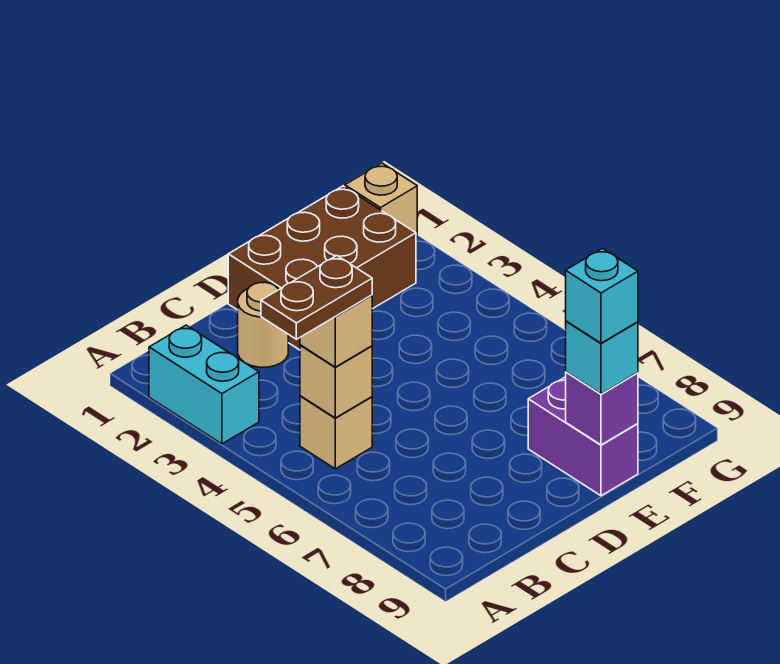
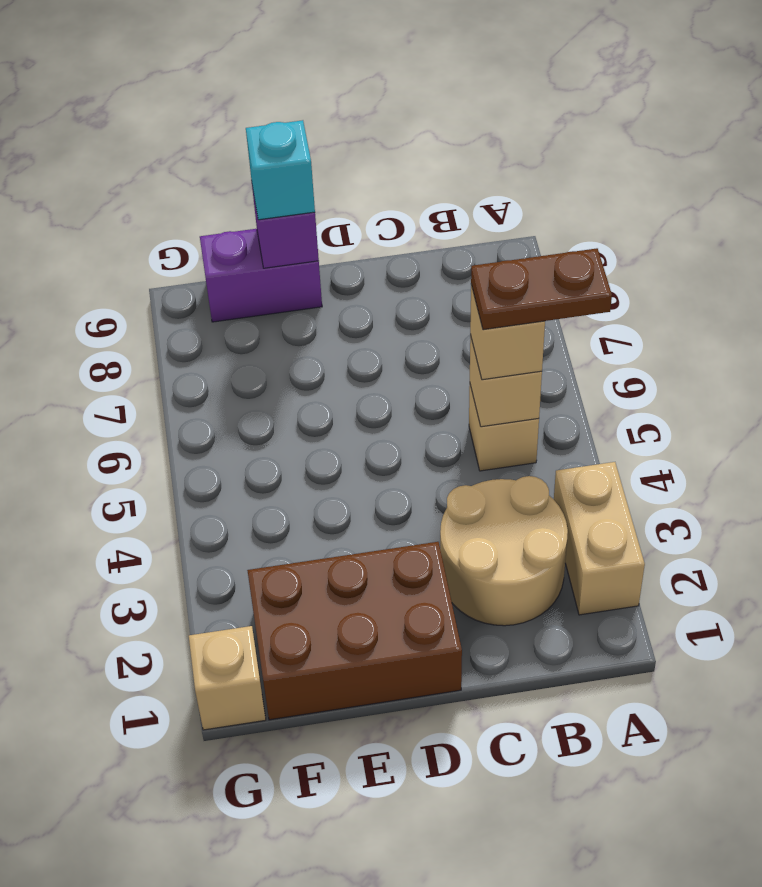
cyan 1x2 brick [149,325,259,444] -> tan 1x2 brick [554,462,645,615]
tan 1x1 round brick [238,282,288,367] -> tan 2x2 round brick [440,476,568,626]
purple 1x2 brick [528,377,638,496] -> purple 1x2 brick turned to [200,229,322,322]
cyan 1x1 brick [566,249,638,343] -> none

